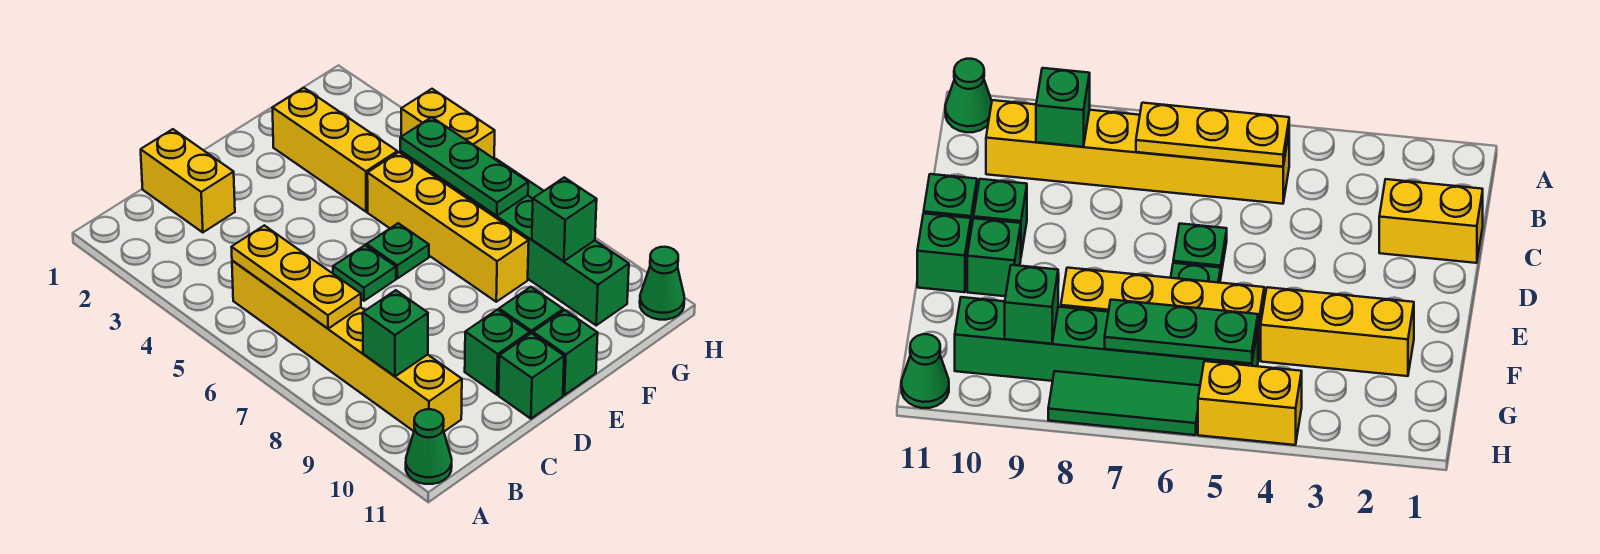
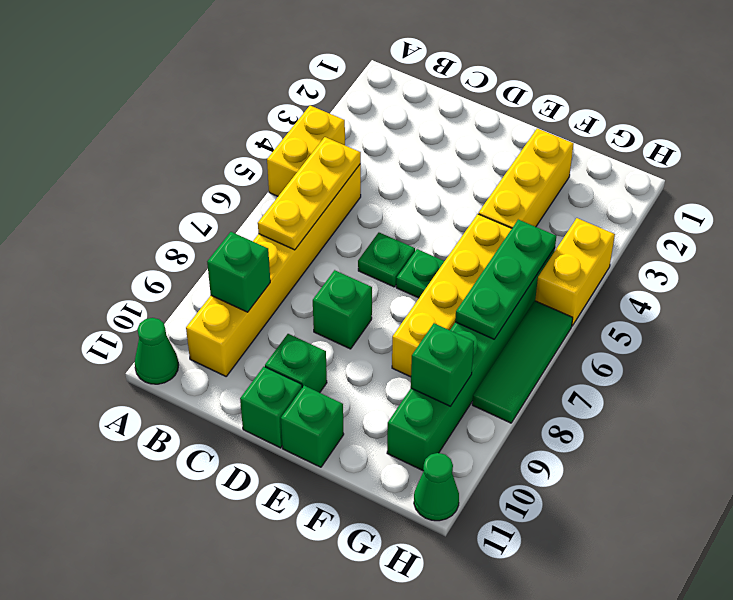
yellow 1x2 brick [141,129,235,232] -> yellow 1x2 brick moved to [267,106,345,196]
green 1x1 brick [499,287,563,334] -> green 1x1 brick moved to [313,270,372,349]

